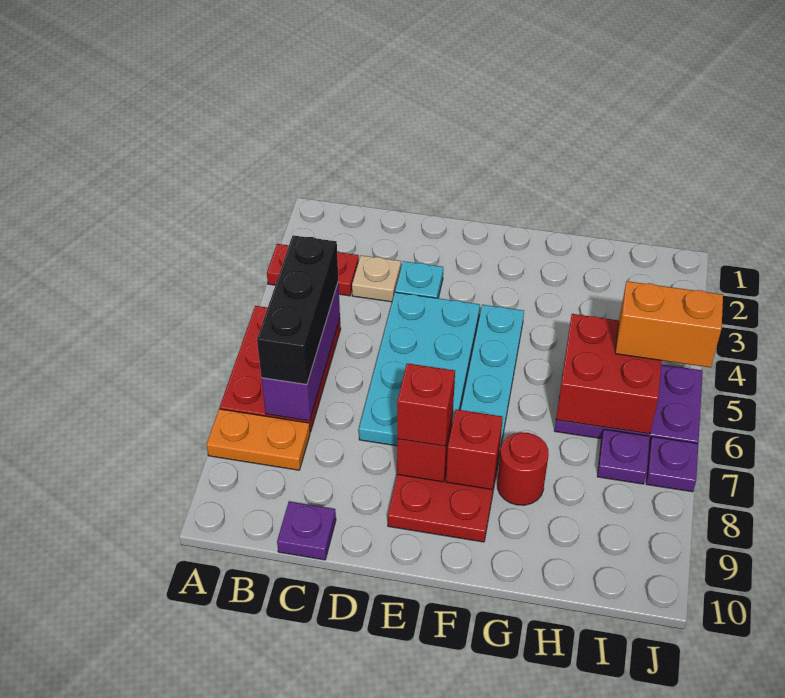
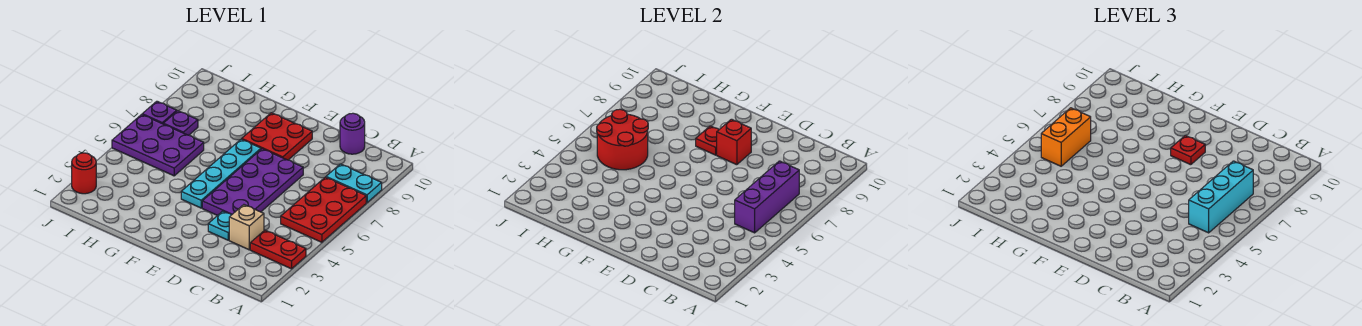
orange 1x2 plate [207,409,310,470] -> cyan 1x2 plate [326,164,382,202]
black 1x3 brick [257,235,338,385] -> cyan 1x3 brick [1189,161,1253,233]
tan 1x1 plate [352,255,401,302] -> tan 1x1 brick [229,205,264,250]
purple 1x1 plate [277,502,336,560] -> purple 1x1 round brick [340,113,365,154]
cyan 2x4 plate [359,292,480,446] -> purple 2x4 plate [202,149,303,216]
red 1x1 brick [397,363,455,446] -> red 1x1 plate [1171,135,1205,165]
red 1x1 brick [446,409,503,490] -> red 1x1 plate [696,126,719,155]
red 1x1 round brick [497,432,549,505] -> red 1x1 round brick moved to [72,153,96,194]
red 2x2 brick [556,314,662,434] -> red 2x2 round brick [597,109,648,170]
orange 1x2 brick [615,281,723,368] -> orange 1x2 brick turned to [1041,108,1091,166]

